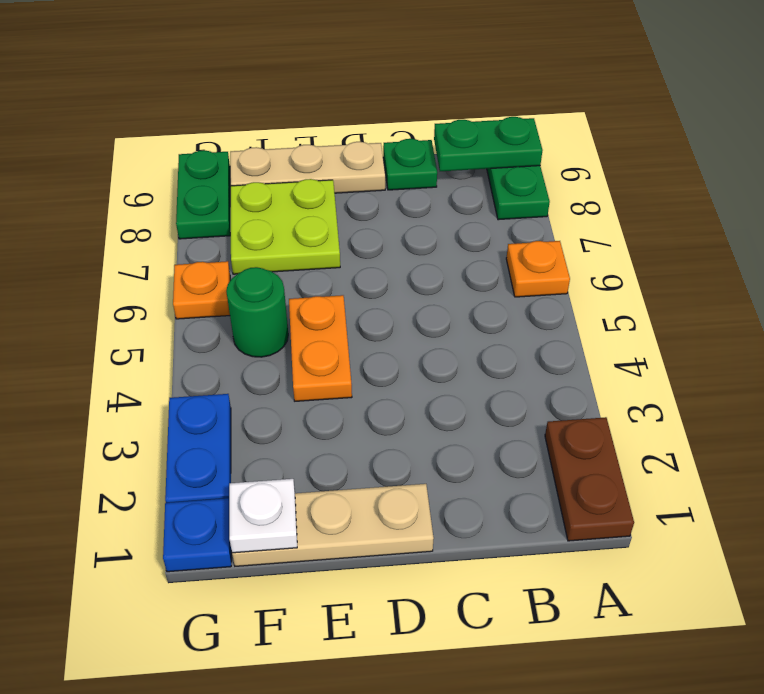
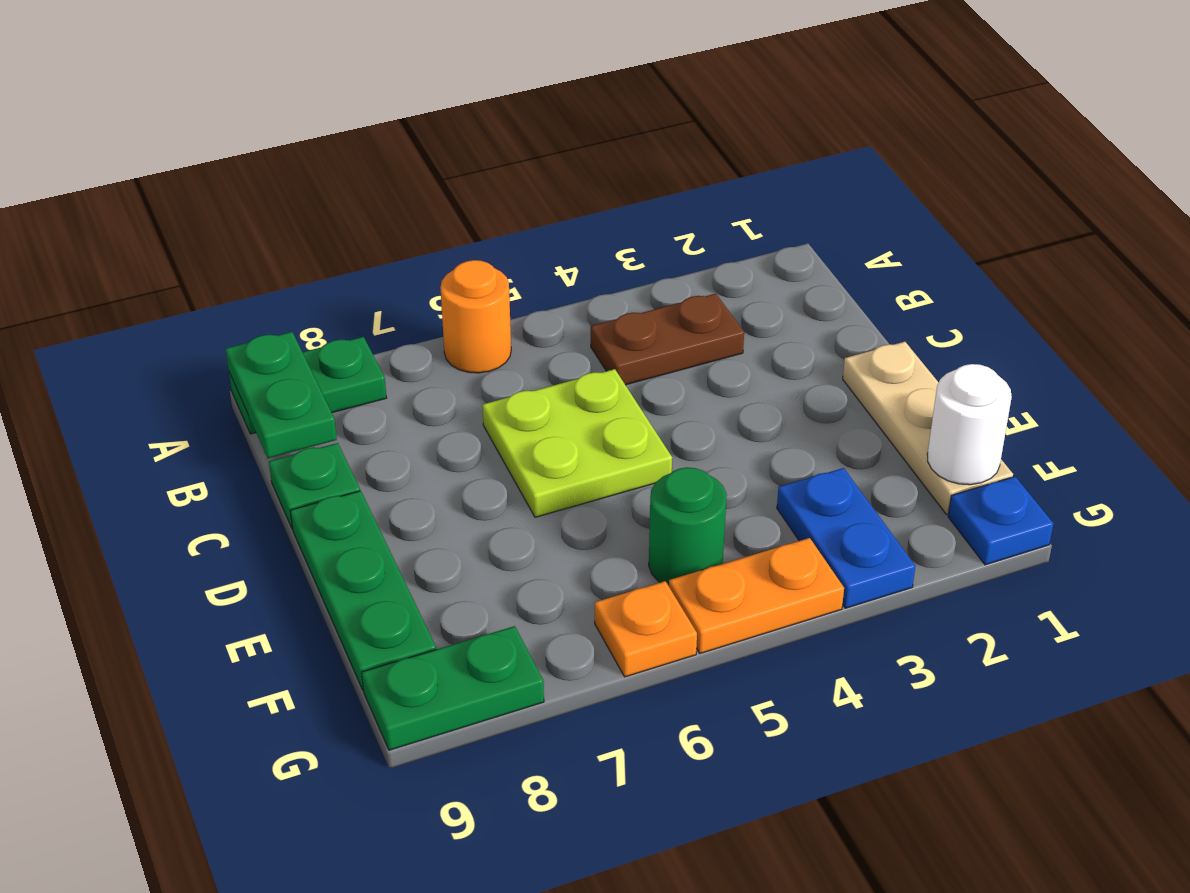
brown 1x2 plate [545,417,634,541] -> brown 1x2 plate moved to [591,294,744,385]
orange 1x1 plate [506,241,570,297] -> orange 1x1 round brick [440,260,511,373]
tan 1x3 plate [230,142,385,193] -> green 1x3 plate [290,491,436,691]
orange 1x2 plate [289,295,352,401] -> orange 1x2 plate moved to [669,538,844,653]
lime 2x2 plate [231,179,340,274] -> lime 2x2 plate moved to [483,369,672,517]
white 1x1 plate [229,479,297,553] -> white 1x1 round brick [927,364,1012,485]
blue 1x2 plate [165,394,231,503] -> blue 1x2 plate turned to [777,468,915,608]

